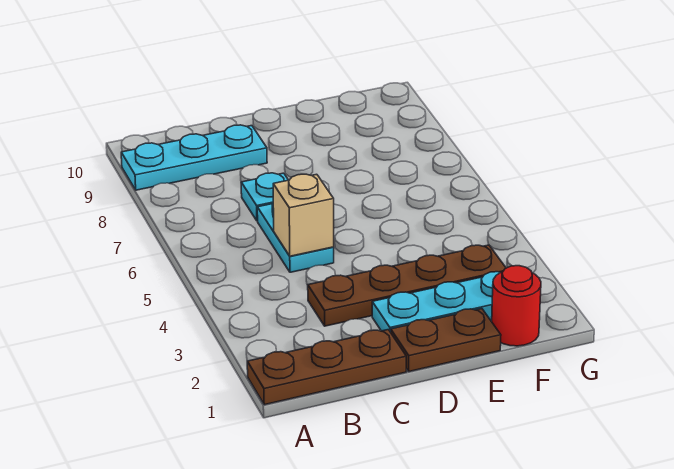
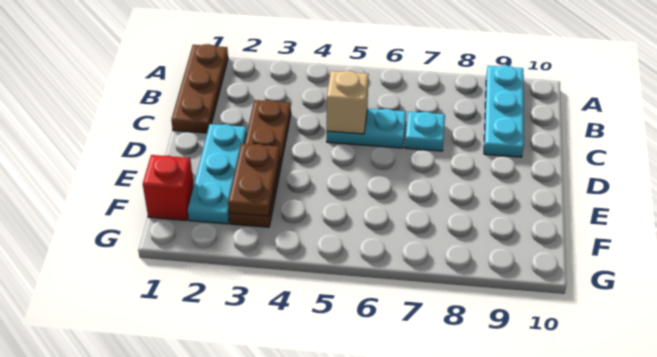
brown 1x2 plate [391,309,501,372] -> brown 1x2 plate moved to [228,144,280,216]
red 1x1 round brick [492,266,541,346] -> red 1x1 brick [143,155,194,221]

